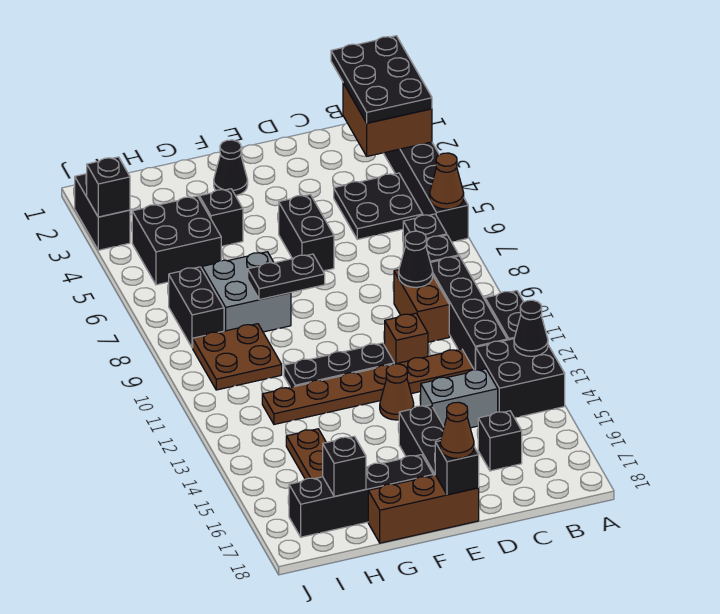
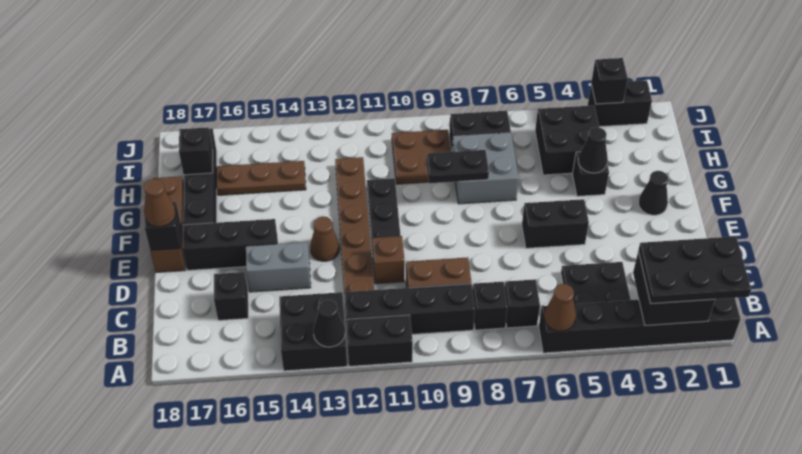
brown 2x2 brick [343,83,432,156] -> black 2x2 brick [633,251,715,325]
black 1x1 cone [399,231,433,287] -> black 1x1 cone moved to [578,127,608,173]
grey 1x2 brick [421,369,498,428] -> grey 1x2 brick turned to [246,242,311,292]
black 1x2 plate [248,254,325,300] -> black 1x2 plate turned to [426,150,489,183]

